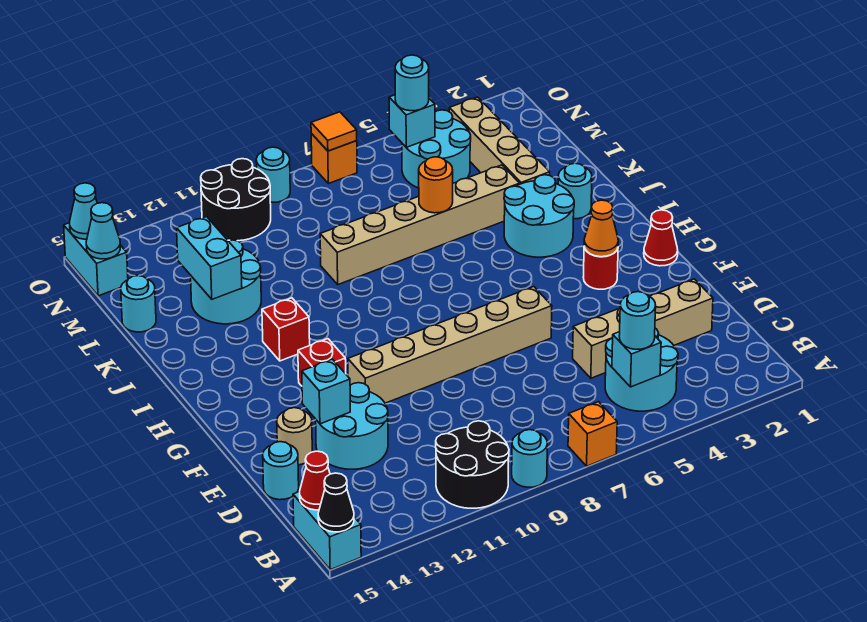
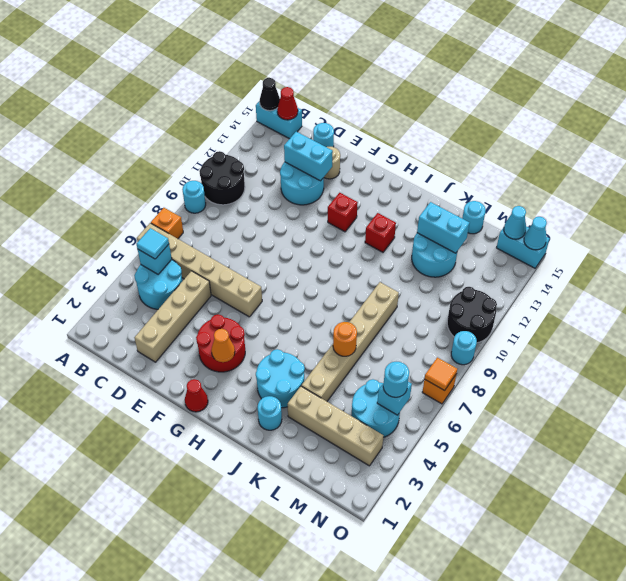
cyan 1x1 round brick [619,292,656,349] -> cyan 1x1 tile [136,228,169,259]
cyan 1x1 brick [302,359,350,424] -> cyan 1x2 brick [284,132,333,181]
tan 1x6 brick [348,287,552,403] -> tan 1x6 brick turned to [137,223,262,317]
red 1x1 round brick [583,247,618,289] -> red 2x2 round brick [196,314,245,372]

